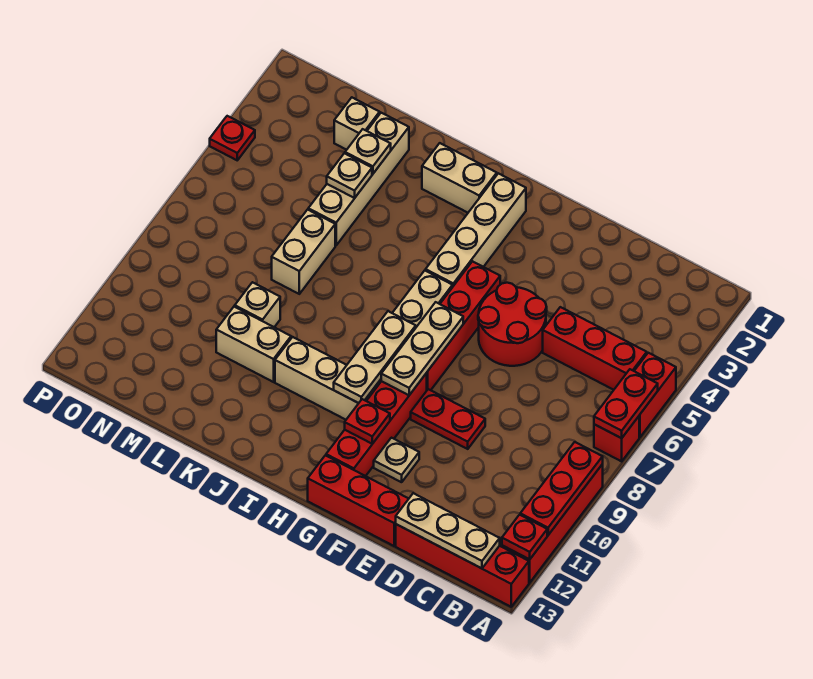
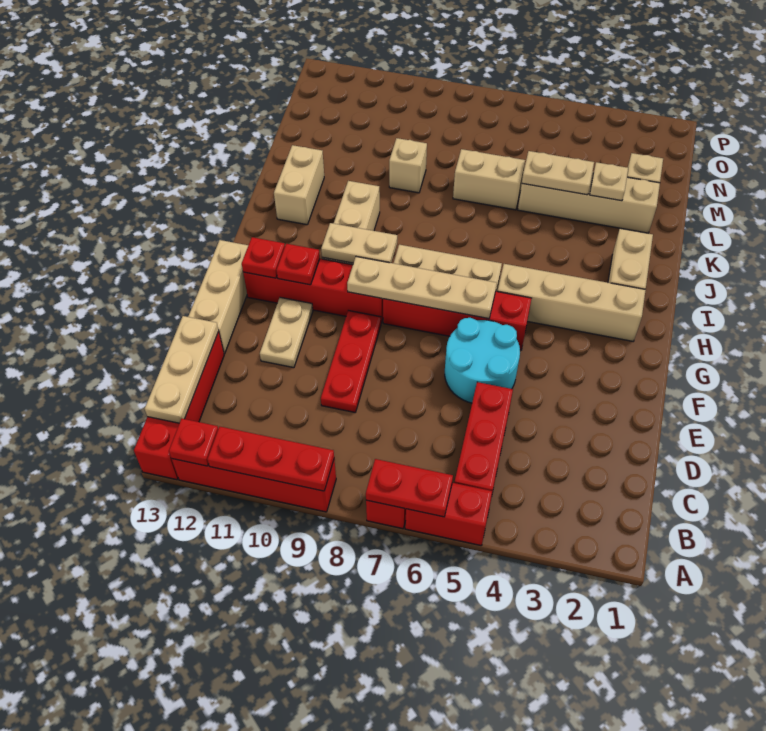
red 2x2 round brick [478,283,547,366] -> cyan 2x2 round brick [445,318,520,403]
red 1x2 plate [411,389,485,449] -> red 1x3 plate [321,310,381,412]
red 1x3 brick [308,455,409,546] -> tan 1x3 brick [188,240,248,354]
tan 1x1 plate [374,438,419,482] -> tan 1x2 plate [260,297,313,368]
tan 1x3 plate [381,302,463,395] -> tan 1x4 plate [347,257,497,319]
tan 1x3 plate [334,311,416,403] -> tan 1x2 plate [321,223,397,263]
tan 1x2 brick [216,307,291,382] -> tan 1x2 brick moved to [274,145,324,225]
tan 1x1 plate [327,153,372,198] -> tan 1x2 plate [522,151,594,195]
red 1x1 plate [210,116,255,160] -> red 1x1 plate moved to [242,237,285,278]

